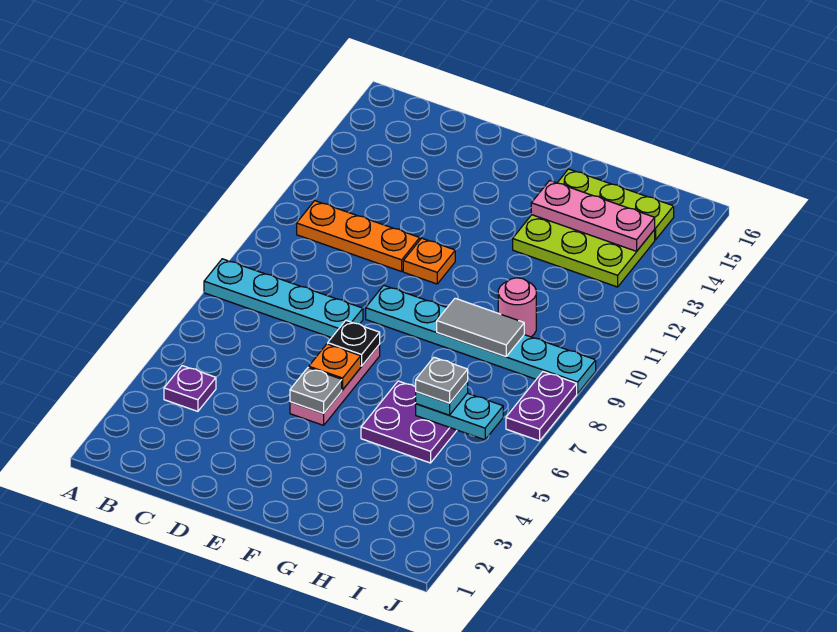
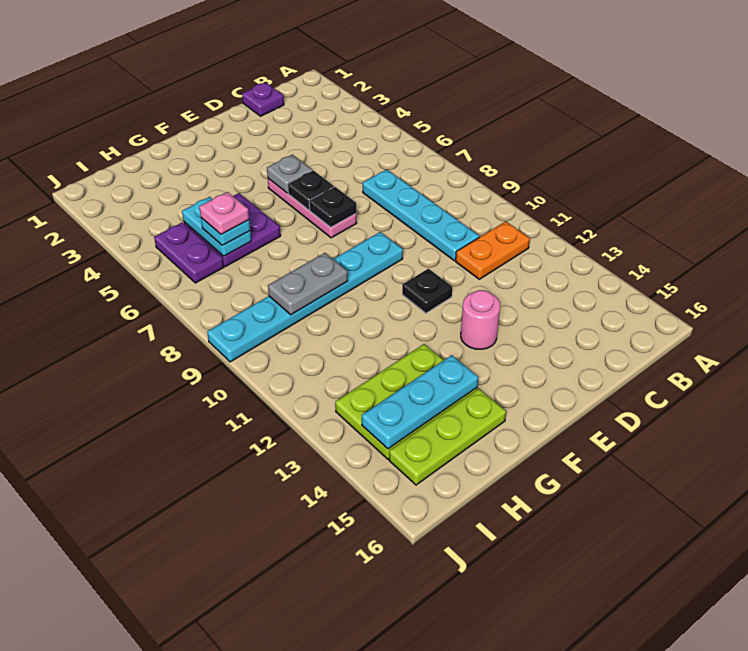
cyan 1x4 plate [204,259,363,338] -> cyan 1x4 plate turned to [363,169,479,261]
purple 1x1 plate [164,366,216,411] -> purple 1x1 plate moved to [242,82,284,116]
orange 1x3 plate [297,201,420,272] -> orange 1x2 plate [456,221,530,279]
orange 1x1 plate [309,344,361,390] -> black 1x1 plate [288,170,334,210]
orange 1x1 plate [403,238,455,284] -> black 1x1 plate [402,269,452,313]
grey 1x2 tile [437,298,524,356] -> grey 1x2 plate [268,253,348,315]
pink 1x3 plate [531,180,655,251] -> cyan 1x3 plate [362,355,478,449]
cyan 1x2 plate [416,393,503,440] -> cyan 1x2 plate turned to [182,197,251,256]
grey 1x1 plate [416,357,468,403] -> pink 1x1 plate [199,192,249,234]
pink 1x1 round brick [498,278,536,337] -> pink 1x1 round brick moved to [461,290,500,349]
purple 1x2 plate [506,372,577,441] -> purple 1x2 plate moved to [154,222,224,283]

